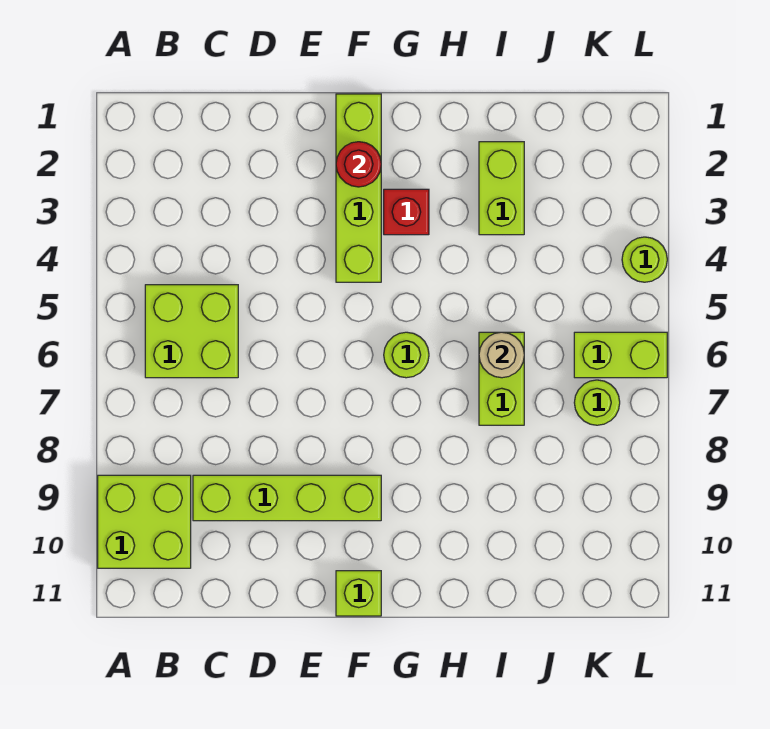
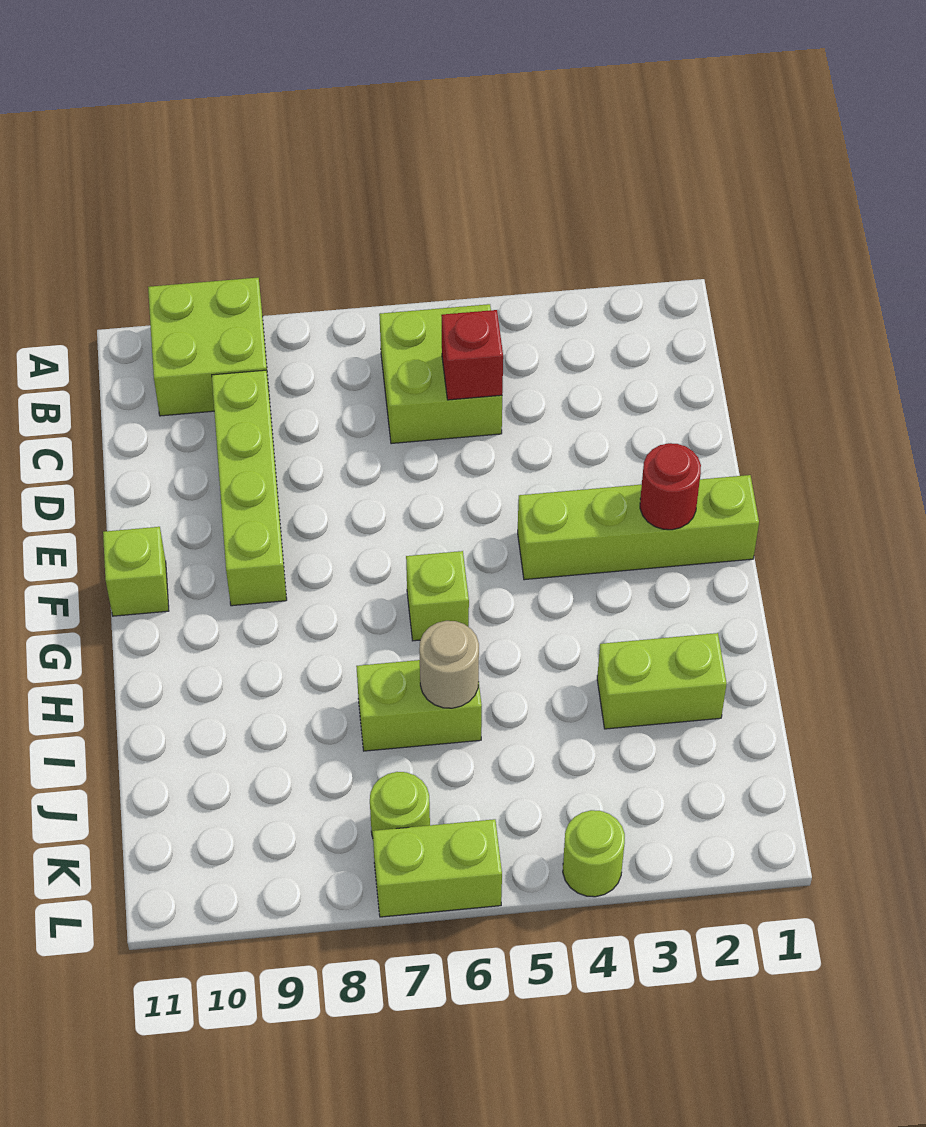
red 1x1 brick [384,189,429,235] -> red 1x1 brick moved to [441,310,503,400]
lime 1x1 round brick [384,332,429,378] -> lime 1x1 brick [406,551,469,641]
lime 1x2 brick [574,332,667,378] -> lime 1x2 brick turned to [373,819,502,917]

